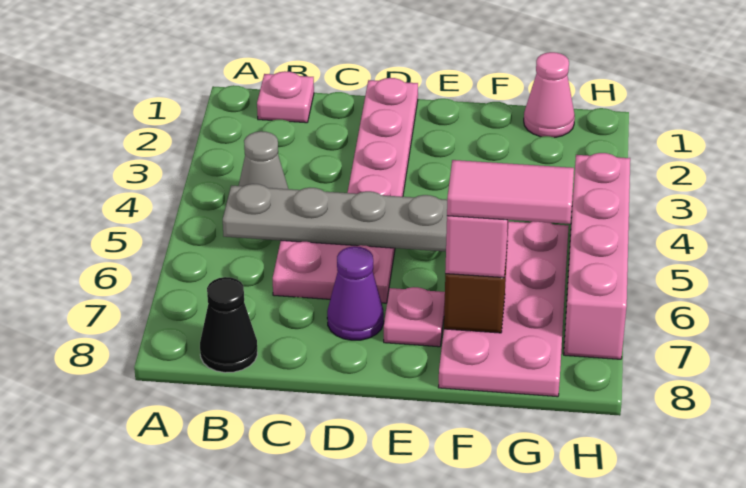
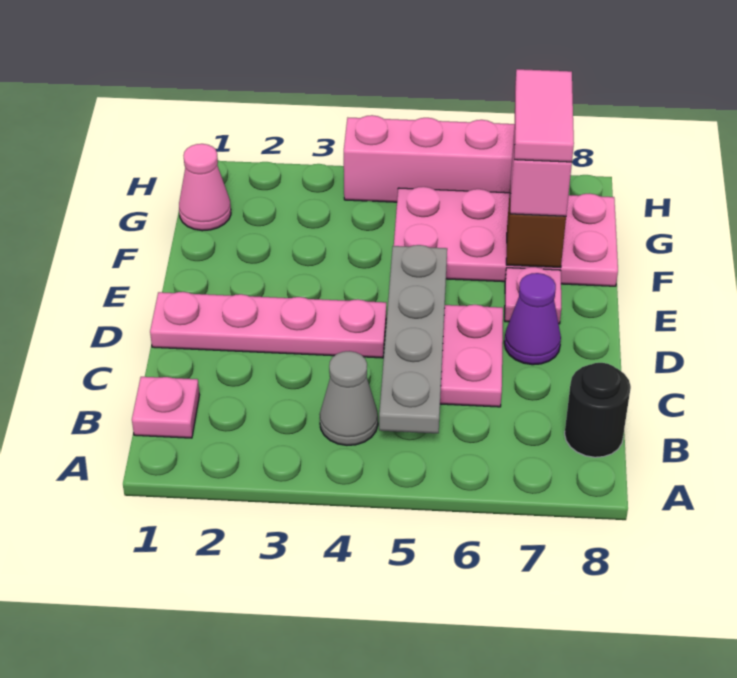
black 1x1 cone [200,277,257,373] -> black 1x1 round brick [565,363,631,457]

